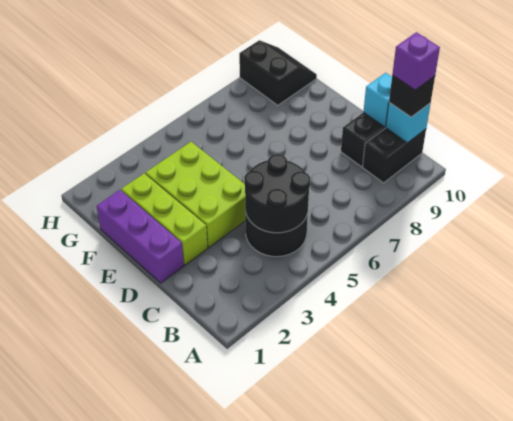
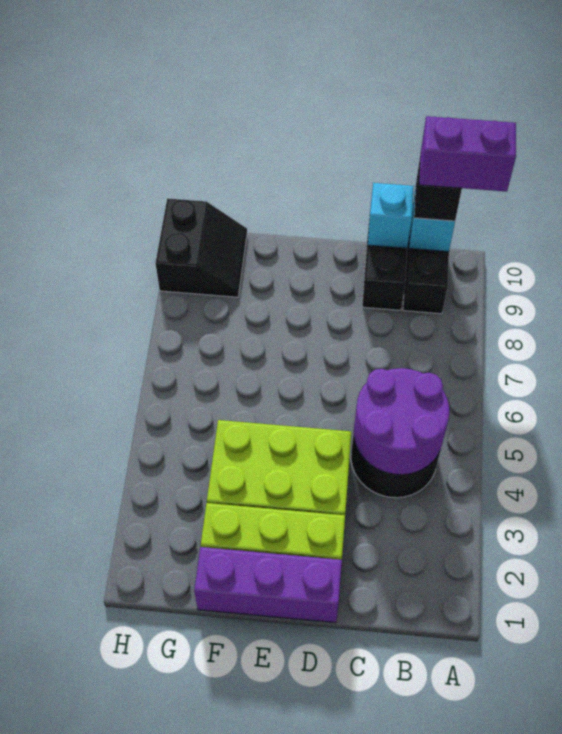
black 2x2 round brick [244,154,310,233] -> purple 2x2 round brick [354,368,449,475]
purple 1x1 brick [392,32,440,90] -> purple 1x2 brick [419,116,516,192]
black 2x2 slope [239,40,317,105] -> black 2x2 slope turned to [155,198,247,297]

